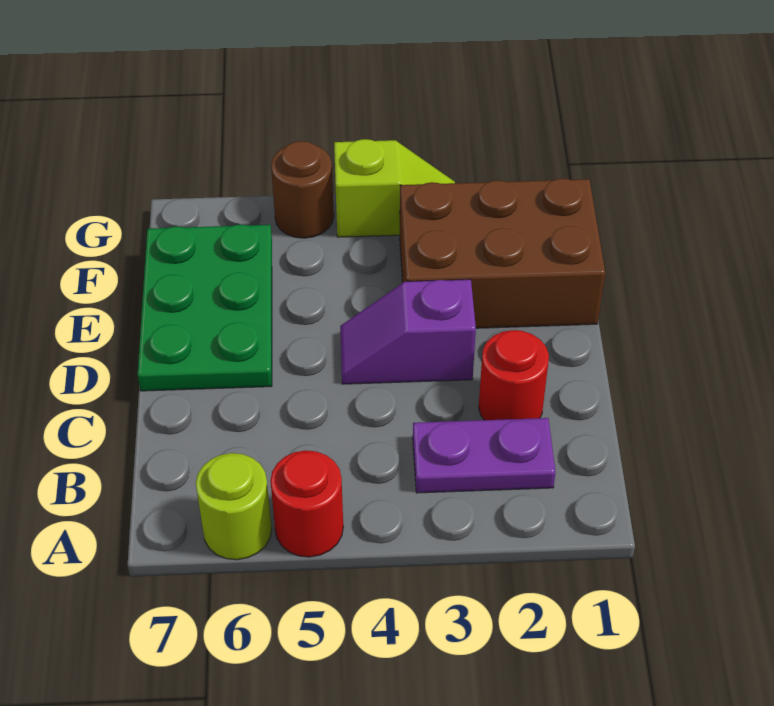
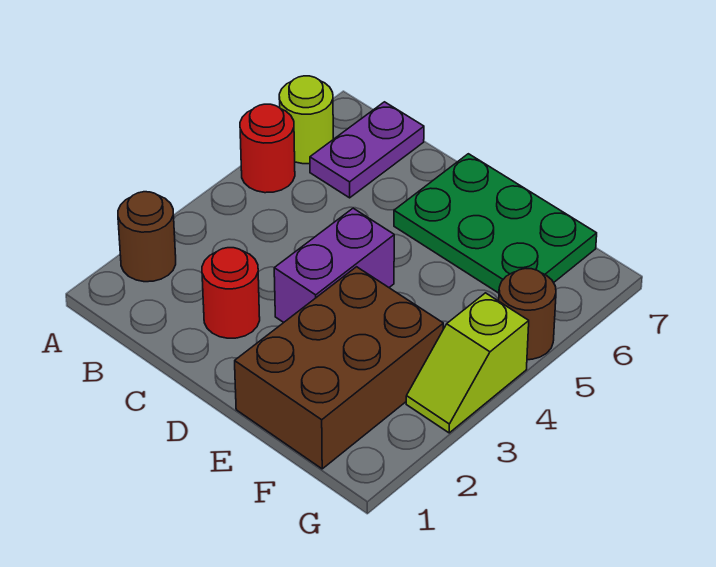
none -> brown 1x1 round brick [118,192,176,282]
purple 1x2 plate [413,418,556,493] -> purple 1x2 plate moved to [310,102,424,198]
purple 1x2 slope [340,279,476,384] -> purple 1x2 brick [274,208,394,323]

